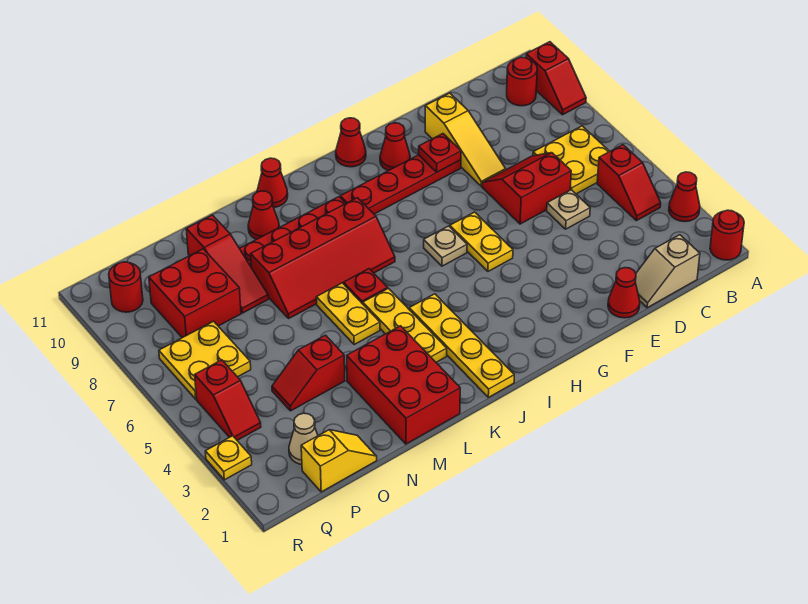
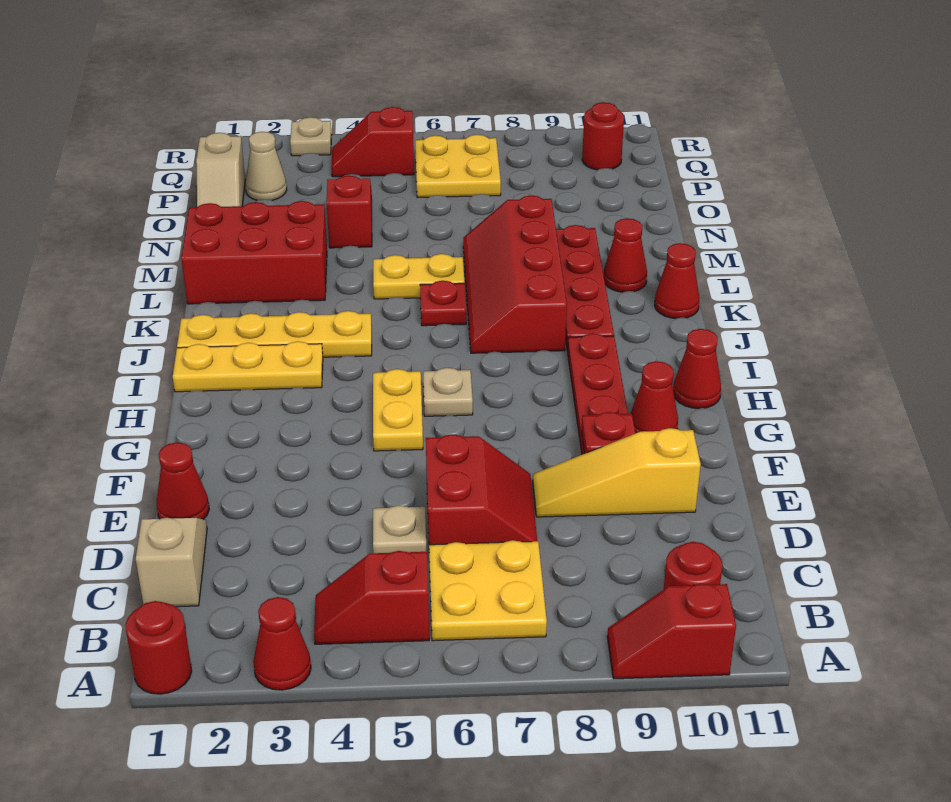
yellow 1x2 plate [450,212,513,271] -> yellow 1x2 plate turned to [373,369,423,451]
yellow 1x3 plate [363,288,447,362] -> yellow 1x3 plate moved to [173,341,323,392]
red 1x3 slope [186,215,268,313] -> none
yellow 1x2 slope [301,430,377,492] -> tan 1x2 slope [196,133,245,207]
red 2x2 brick [149,249,241,338] -> none
yellow 1x1 plate [205,436,252,480] -> tan 1x1 plate [290,117,332,156]

